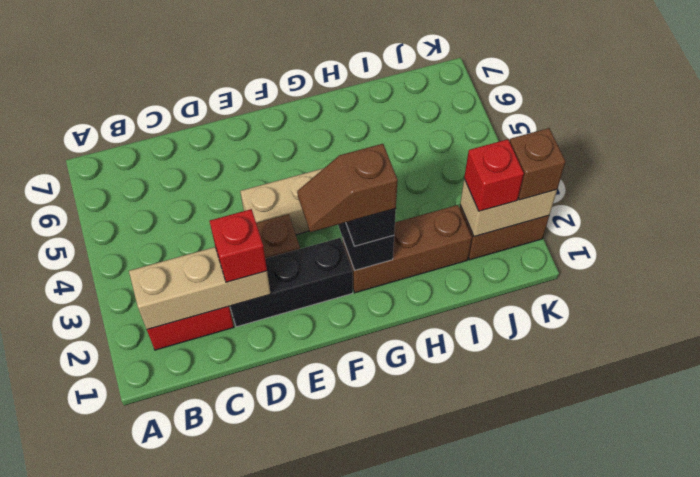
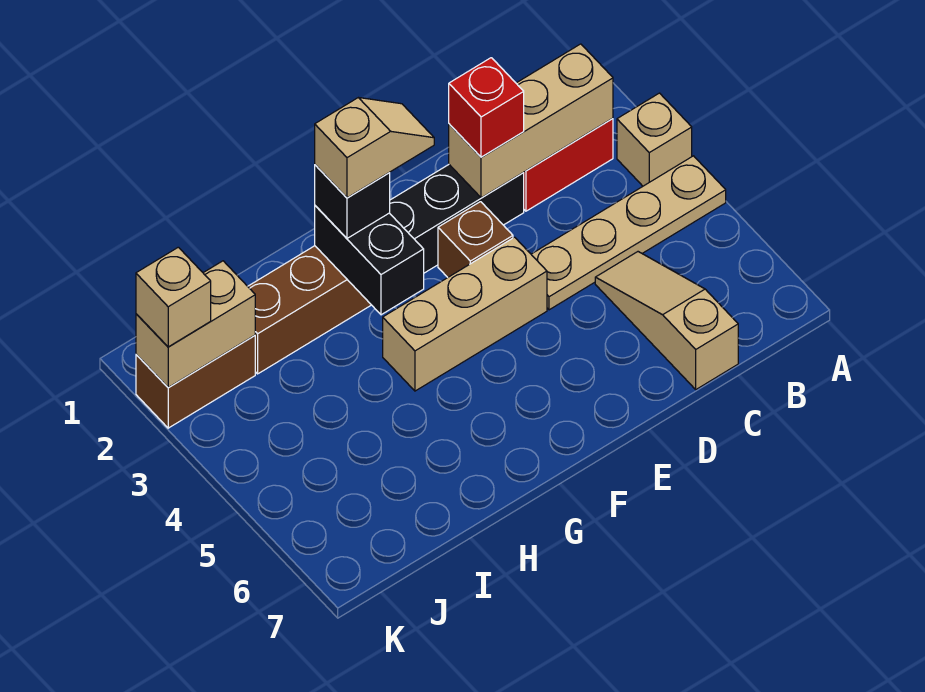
none -> tan 1x1 brick [617,93,692,186]
none -> tan 1x4 plate [531,156,726,310]
none -> tan 1x3 slope [595,252,738,389]
brown 1x2 slope [297,144,398,232] -> tan 1x2 slope [315,98,434,198]
red 1x1 brick [464,139,524,211] -> none
brown 1x1 brick [510,128,565,200] -> tan 1x1 brick [136,247,211,347]

